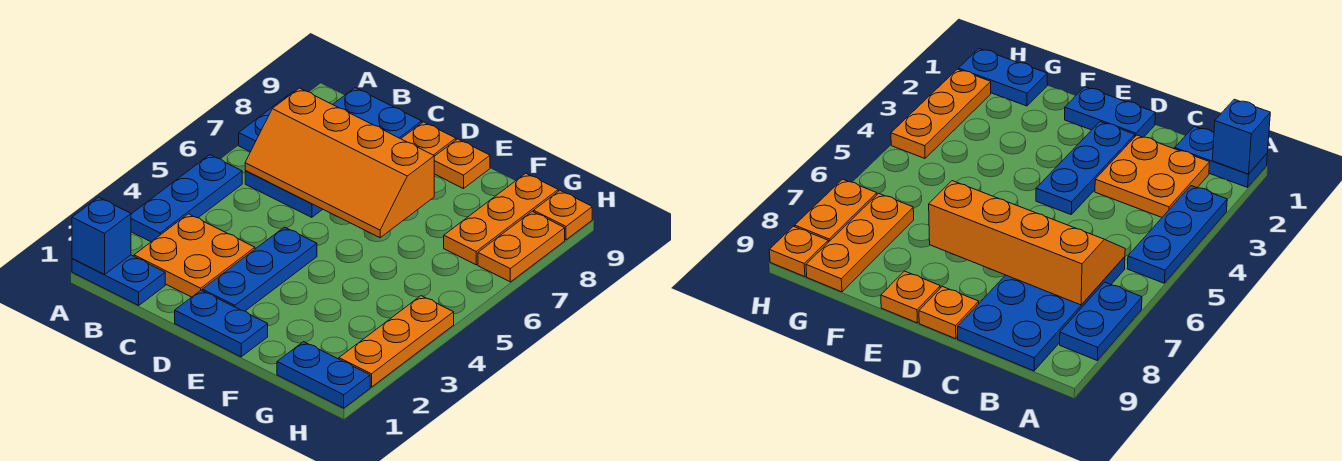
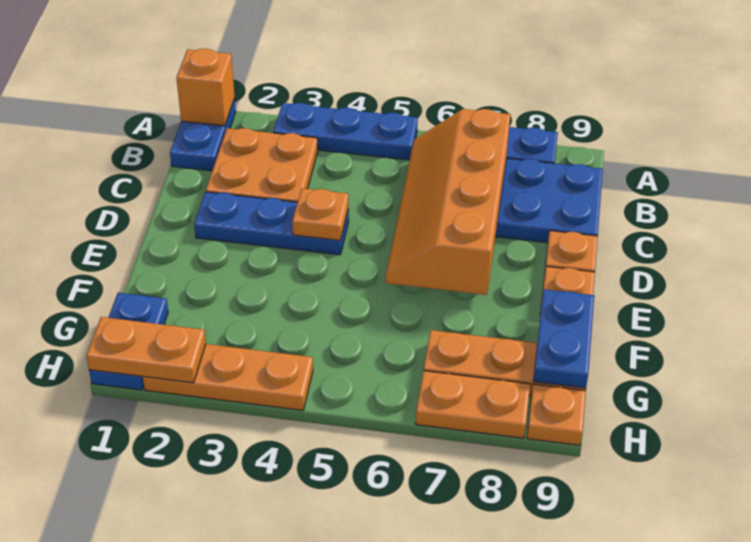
blue 1x1 brick [72,197,131,274] -> orange 1x1 brick [176,49,235,126]
blue 1x2 plate [175,290,268,357] -> blue 1x2 plate moved to [533,289,594,388]
none -> orange 1x1 plate [292,188,348,241]
none -> orange 1x2 plate [86,317,206,383]

